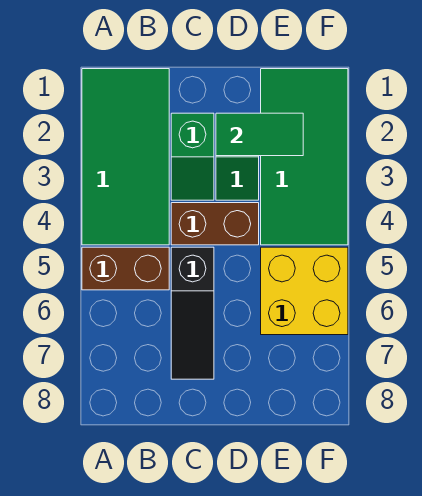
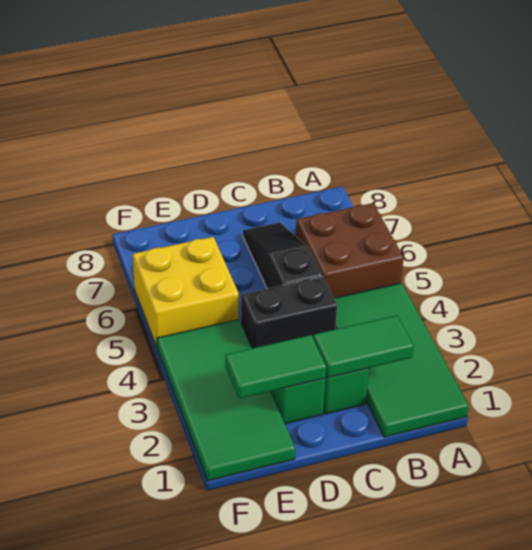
brown 1x2 brick [82,247,169,290] -> brown 2x2 brick [296,203,404,298]
none -> green 1x2 tile [313,315,413,378]
brown 1x2 brick [171,203,259,245] -> black 1x2 brick [241,276,337,348]

